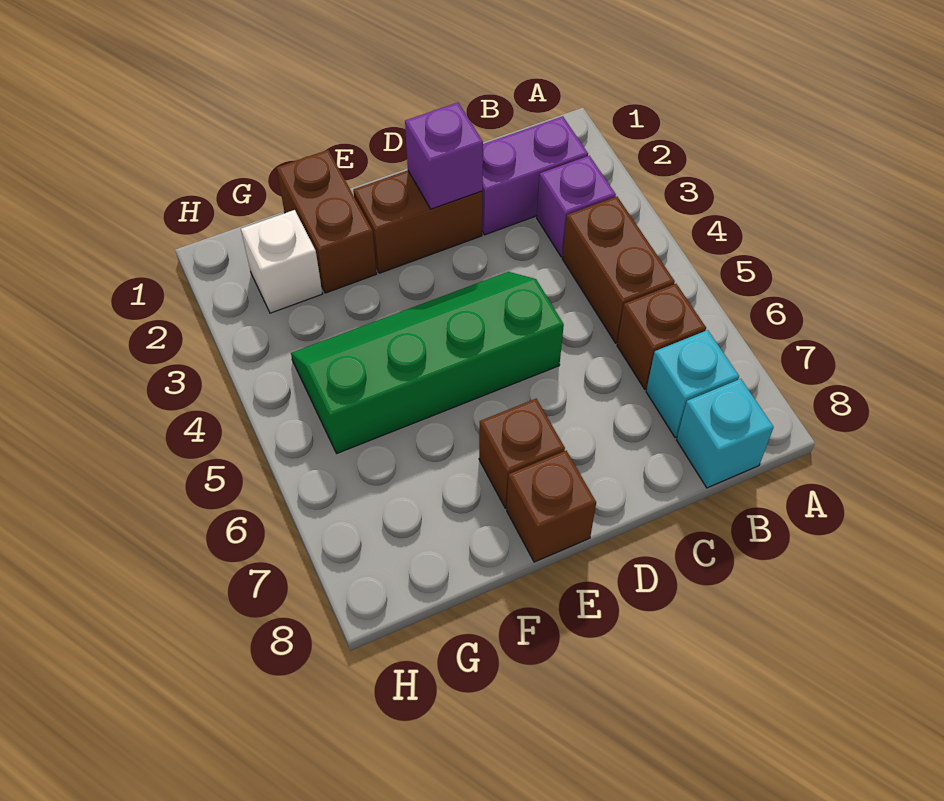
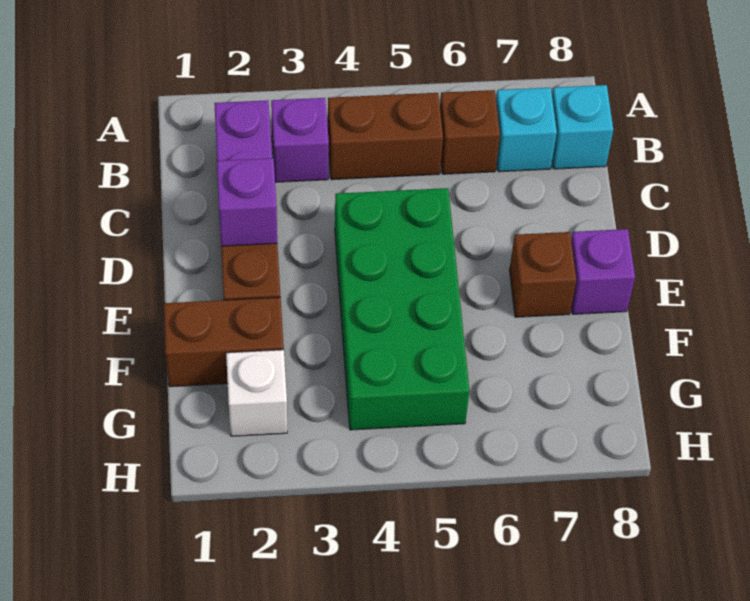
green 2x4 slope [291,272,564,453] -> green 2x4 brick [335,188,470,430]
brown 1x1 brick [507,451,596,562] -> purple 1x1 brick [571,229,635,314]

